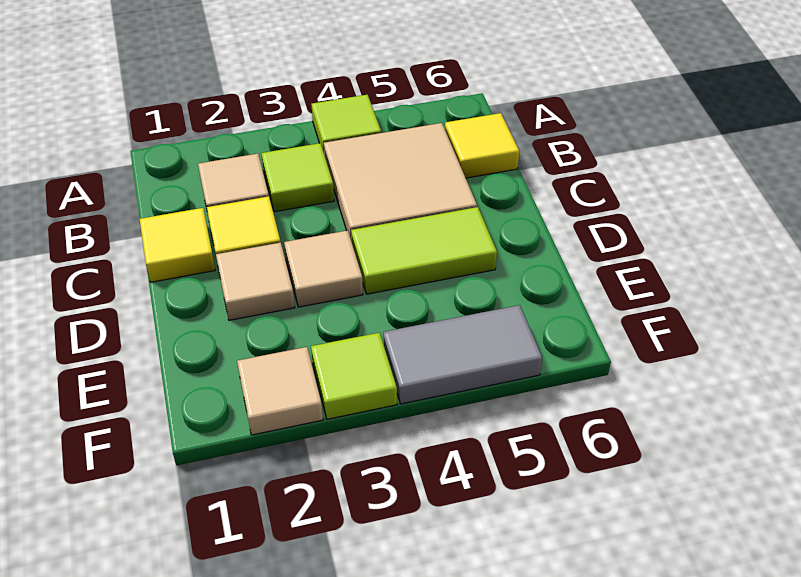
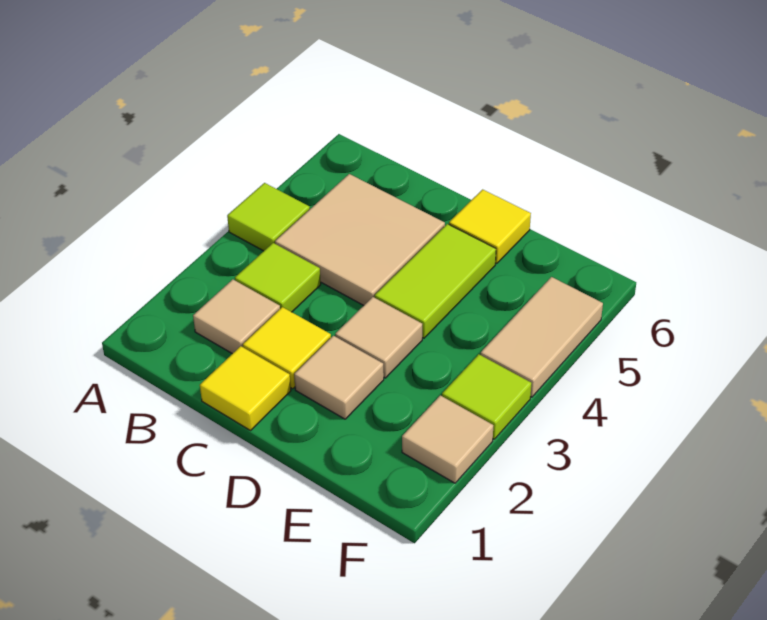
yellow 1x1 tile [445,113,519,178] -> yellow 1x1 tile moved to [449,189,531,264]
grey 1x2 tile [383,305,542,404] -> tan 1x2 tile [480,277,603,397]

